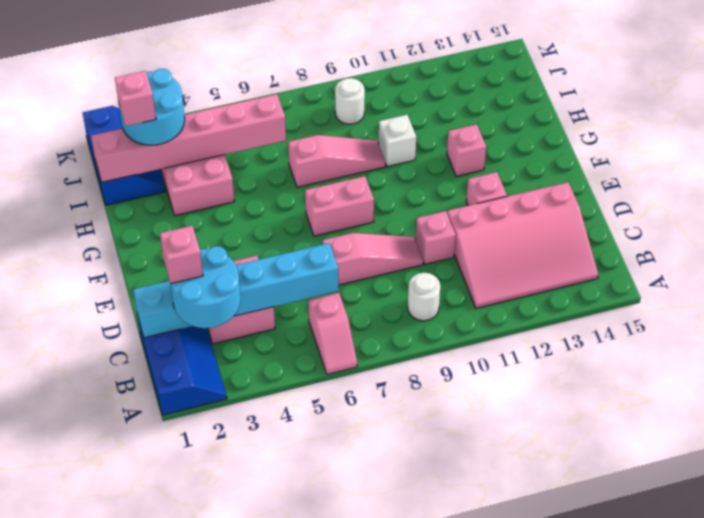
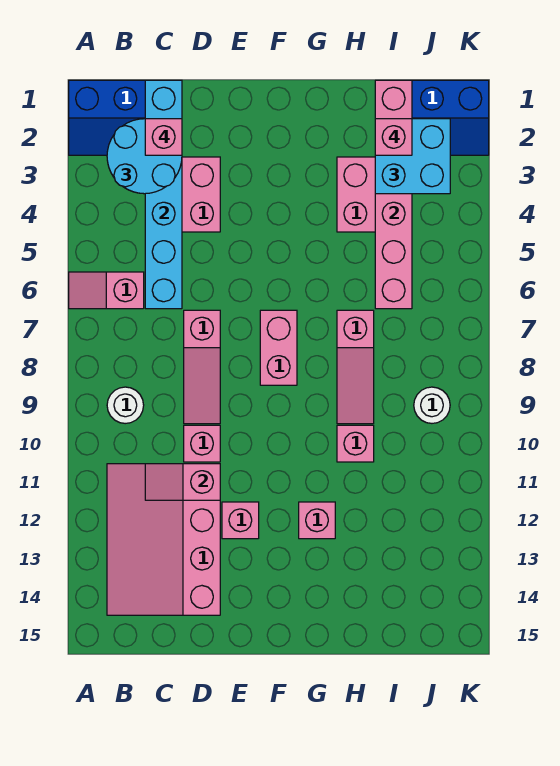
none -> pink 1x2 slope [145,464,220,500]
white 1x1 brick [379,115,416,167] -> pink 1x1 brick [337,425,374,462]
cyan 2x2 round brick [119,69,185,145] -> cyan 2x2 brick [375,119,450,194]

